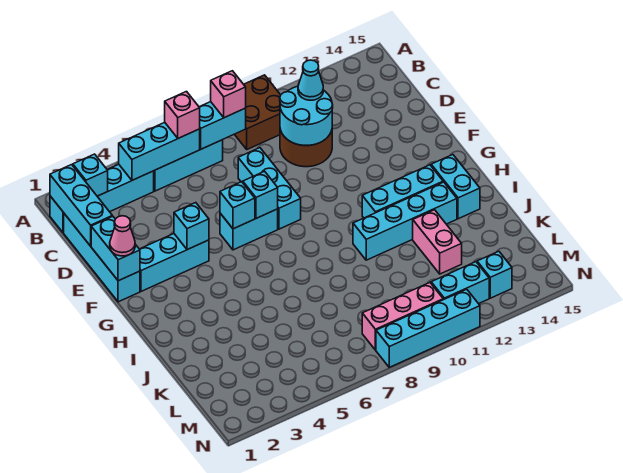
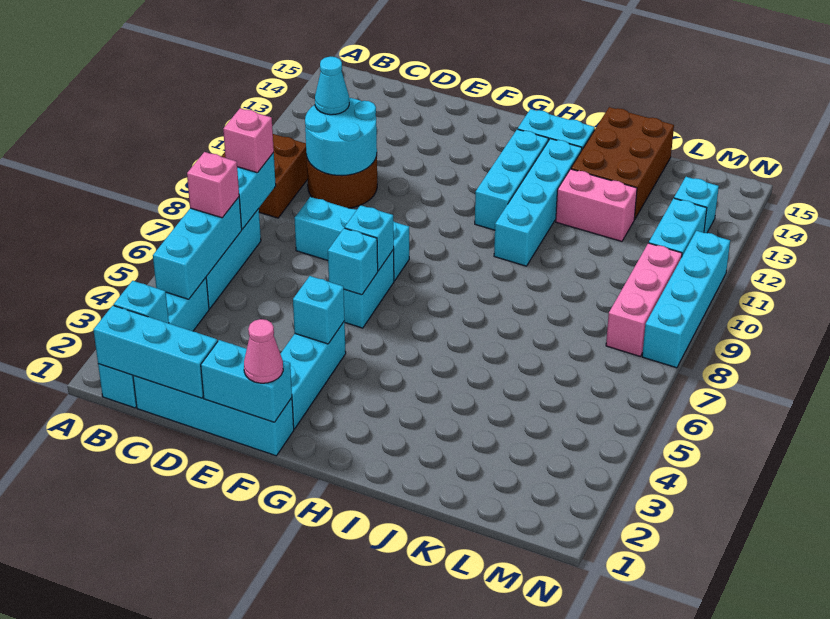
none -> brown 2x3 brick [571,107,674,220]

